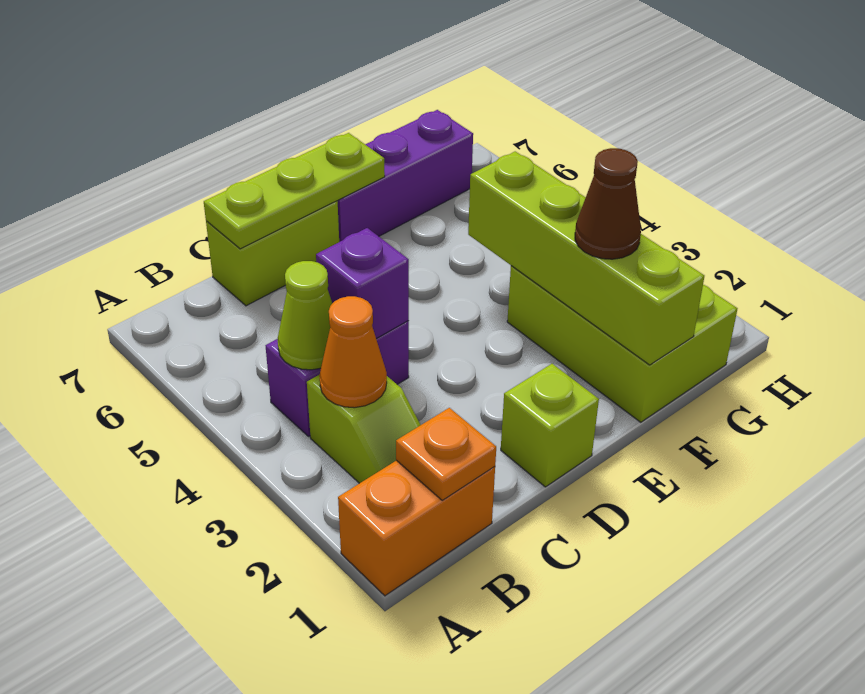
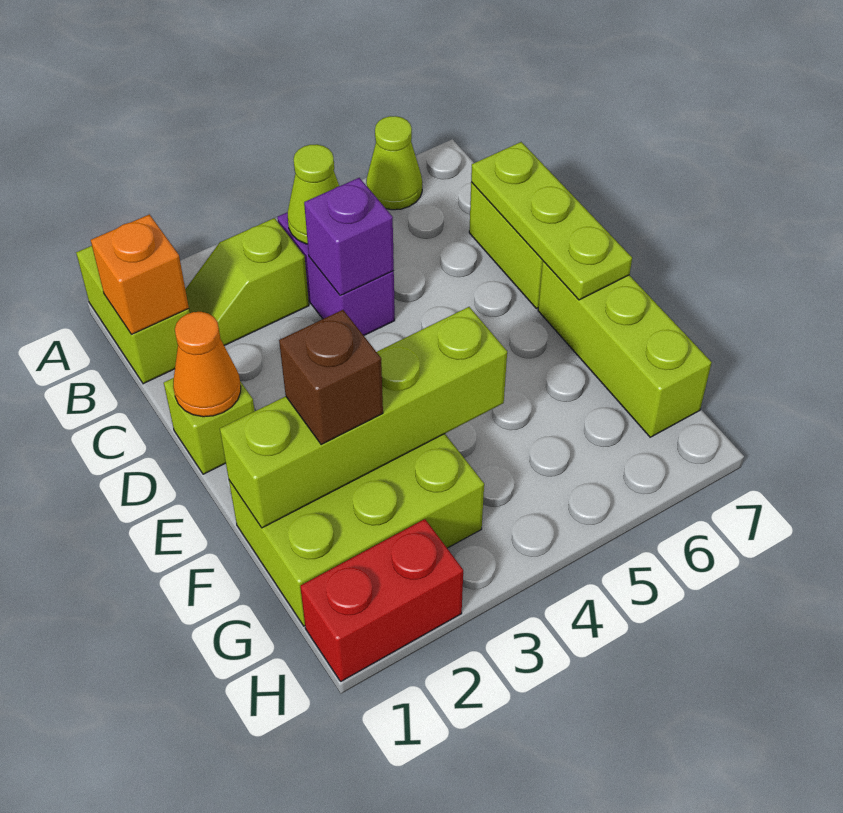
orange 1x2 brick [338,460,495,596] -> lime 1x2 brick [76,246,190,384]
none -> lime 1x1 cone [366,116,422,210]
orange 1x1 plate [396,408,496,500] -> orange 1x1 brick [91,214,189,334]
orange 1x1 cone [320,296,387,408] -> orange 1x1 cone moved to [173,312,241,417]
purple 1x3 brick [338,110,473,242] -> lime 1x3 brick [538,261,712,437]
brown 1x1 cone [575,148,641,259] -> brown 1x1 brick [279,310,383,445]
none -> red 1x2 brick [300,519,463,681]

